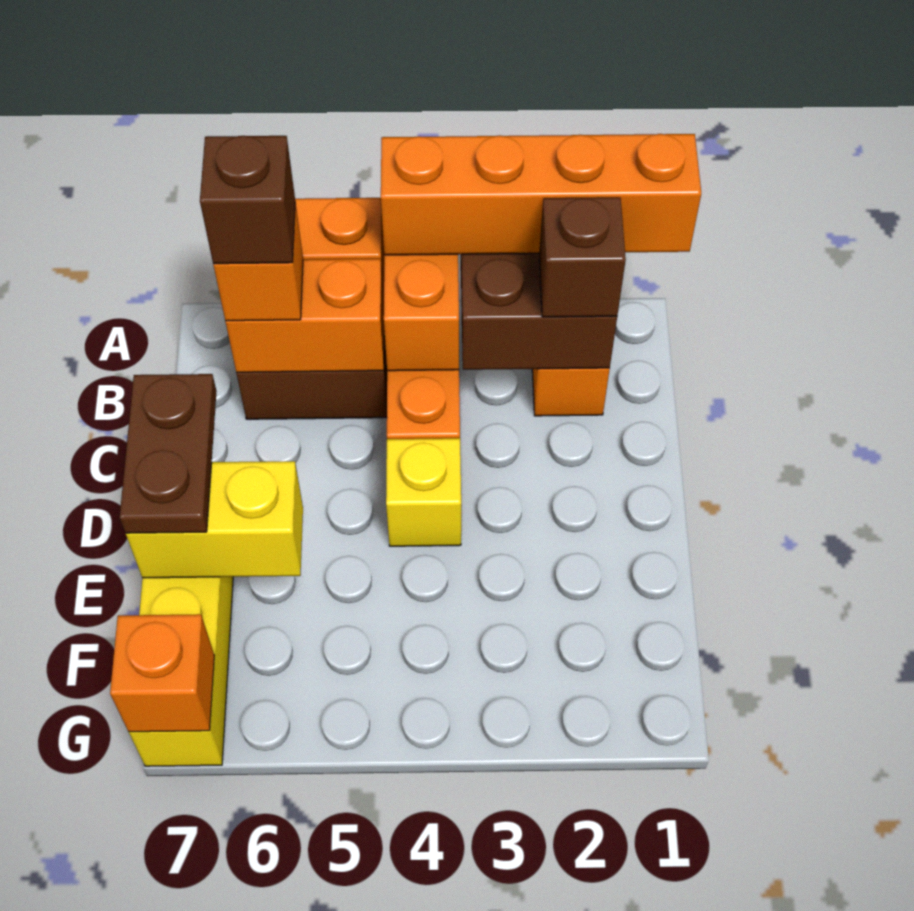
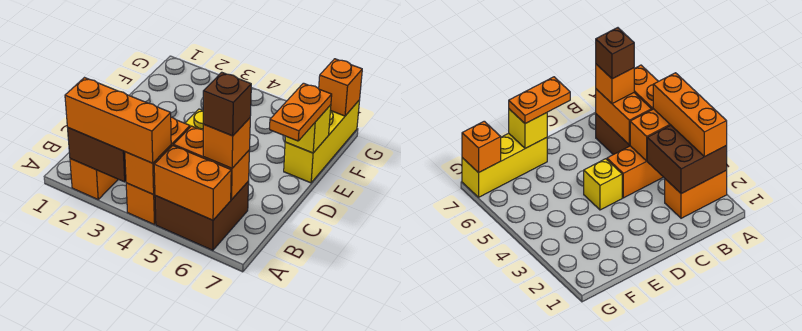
orange 1x4 brick [381,134,701,255] -> orange 1x3 brick [65,78,171,163]
brown 1x1 brick [539,197,626,317] -> none
brown 1x2 plate [120,374,217,533] -> orange 1x2 plate [270,83,332,141]
yellow 1x2 brick [126,461,303,578] -> yellow 1x1 brick [285,105,331,153]

